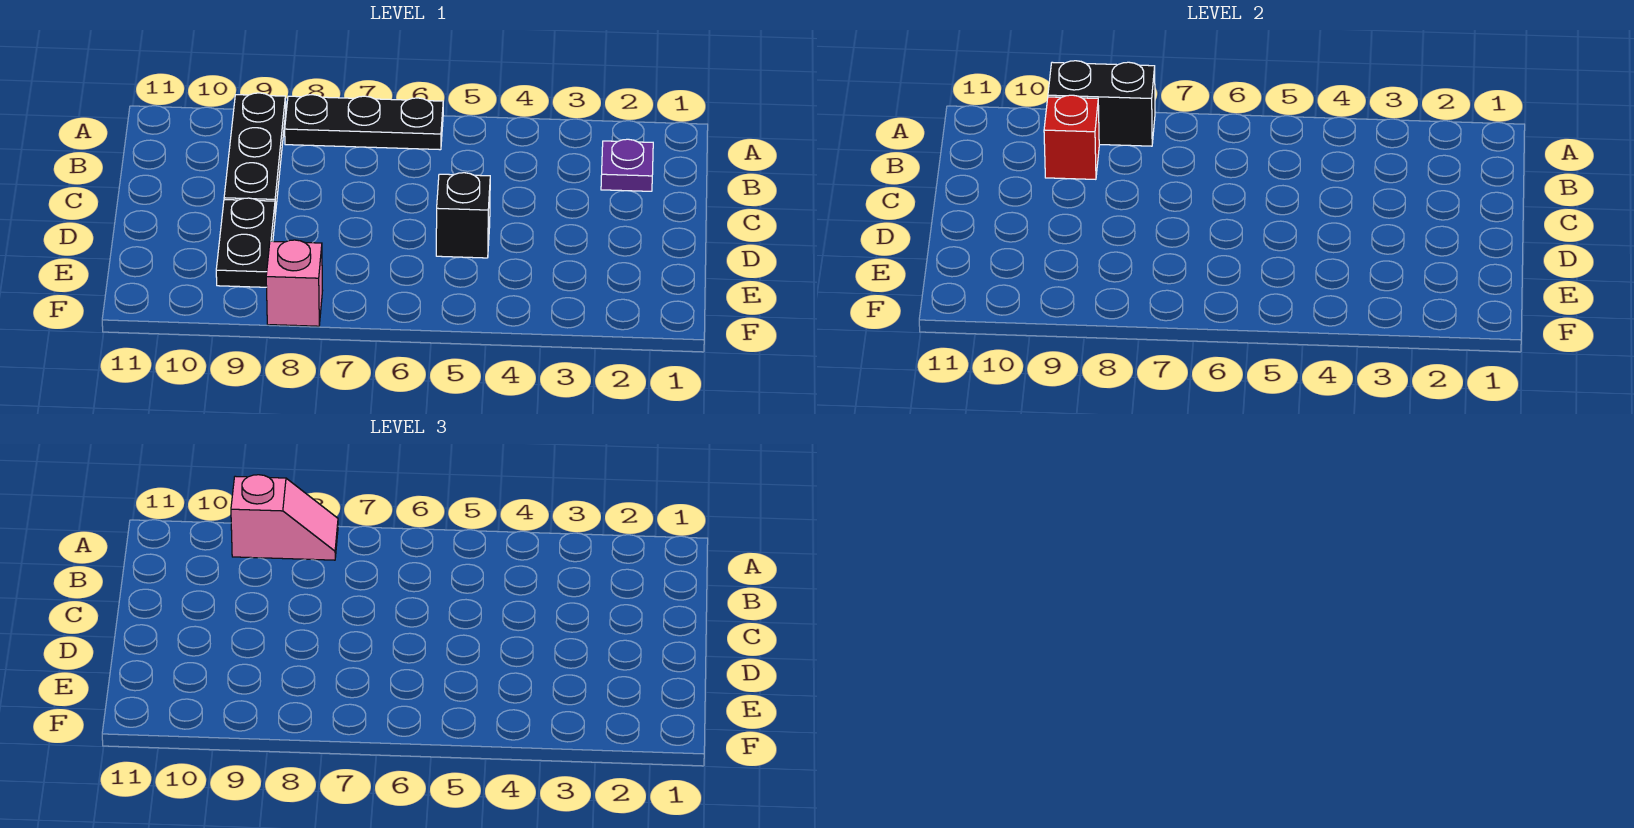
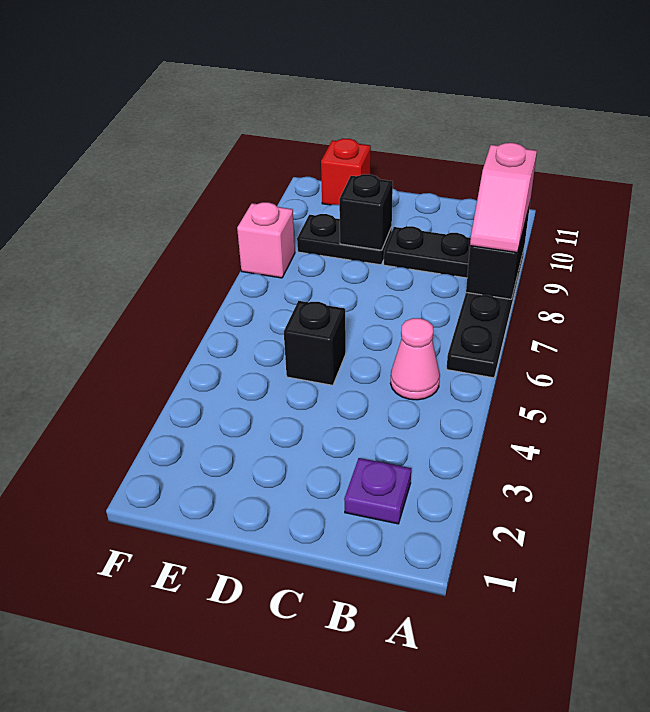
none -> pink 1x1 cone [390,318,440,400]
red 1x1 brick [1044,95,1099,179] -> red 1x1 brick moved to [321,139,371,205]
none -> black 1x1 brick [339,174,393,250]

